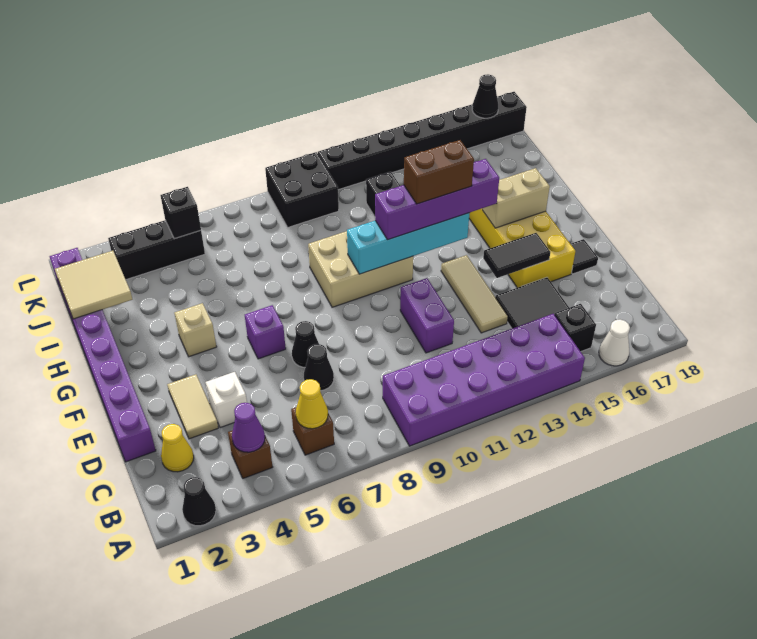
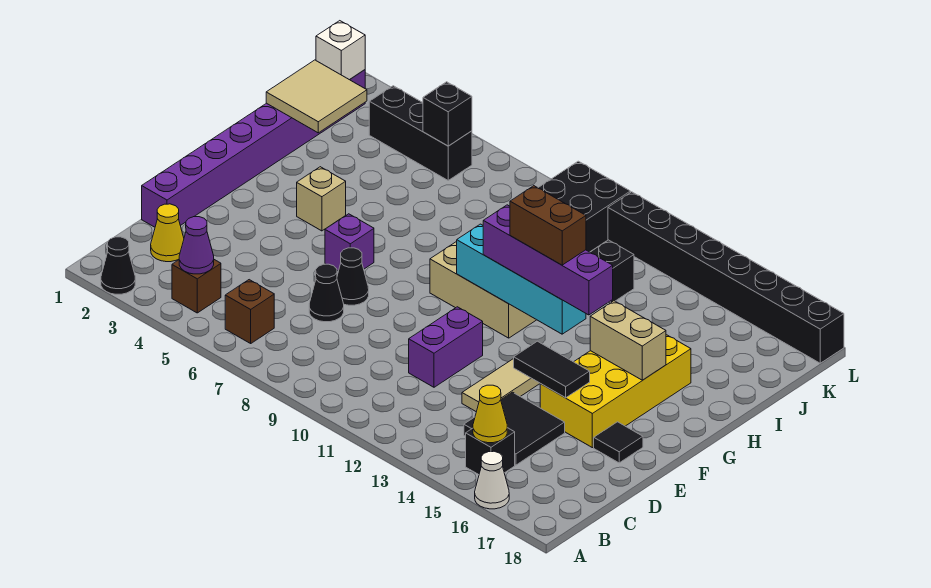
purple 2x6 brick [383,314,585,446] -> none
yellow 1x1 cone [296,379,328,429] -> yellow 1x1 cone moved to [473,385,507,443]
tan 1x2 tile [167,374,218,439] -> none
white 1x1 brick [206,372,247,428] -> white 1x1 brick moved to [316,21,365,80]
black 1x1 cone [472,74,498,118] -> none

